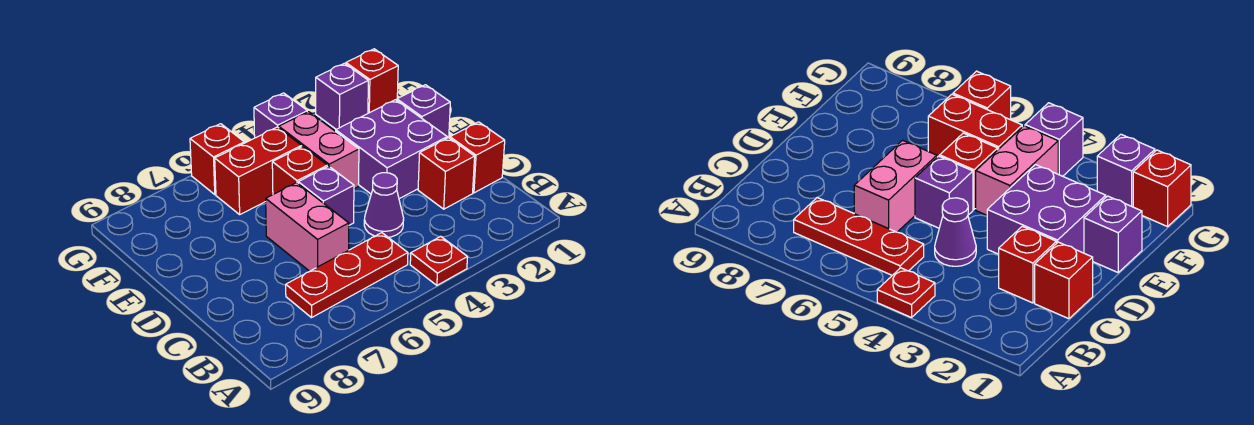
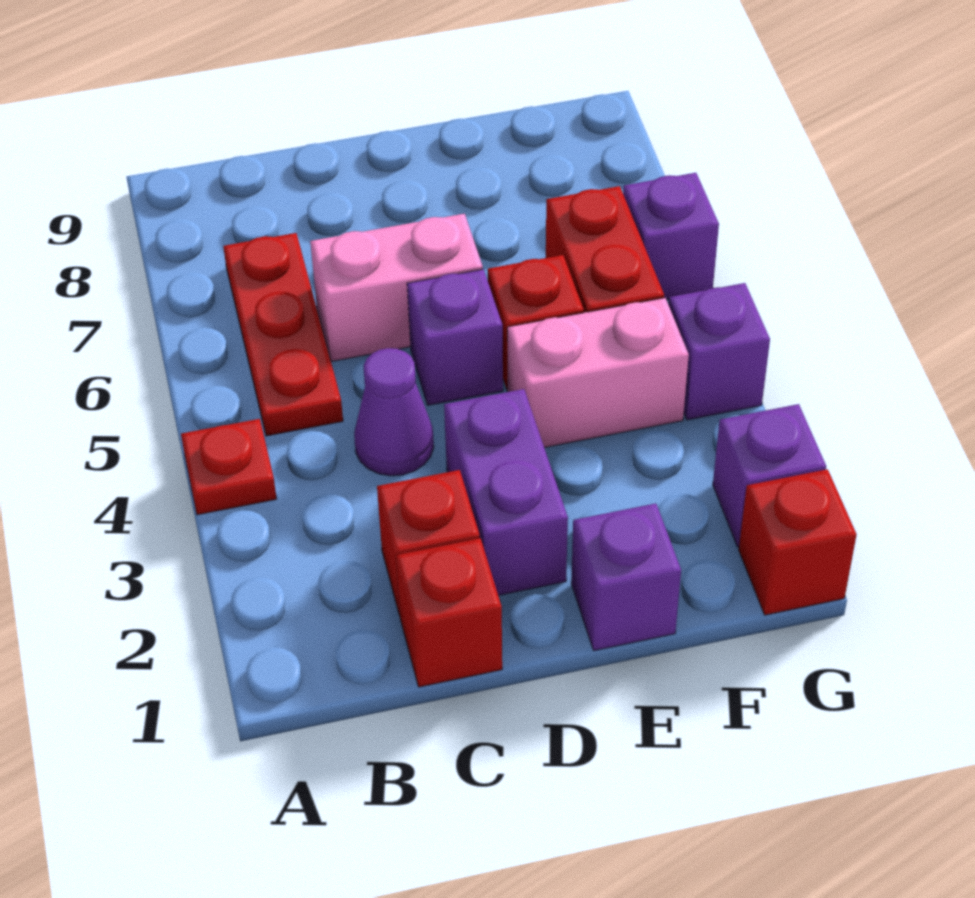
purple 2x2 brick [336,100,447,199] -> purple 1x2 brick [444,389,568,595]
red 1x1 brick [190,124,244,194] -> purple 1x1 brick [623,173,719,299]

